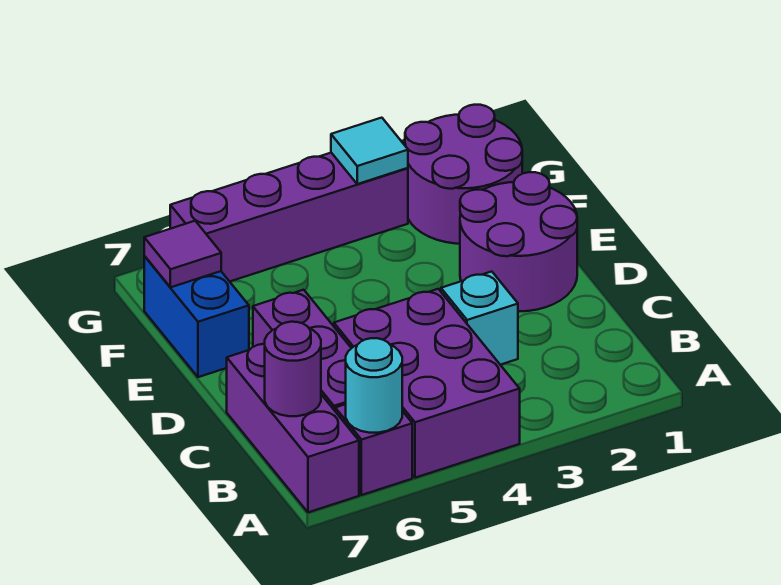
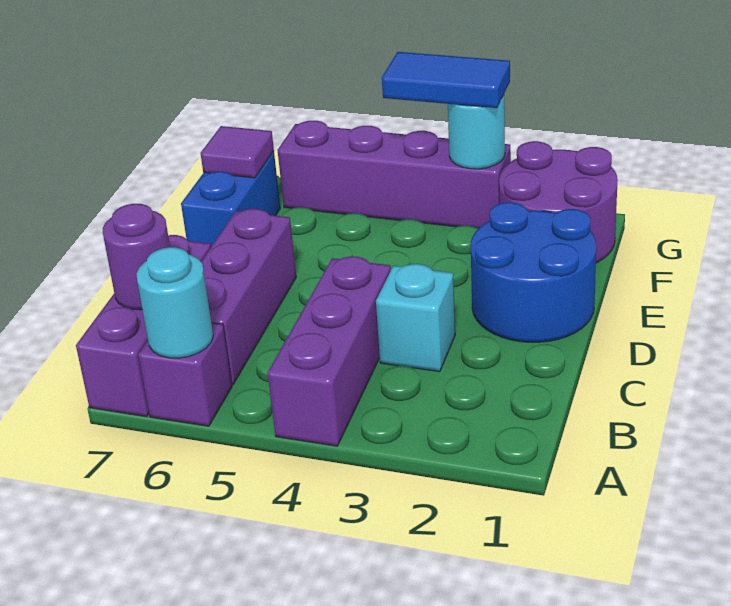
purple 2x3 brick [334,289,520,478] -> purple 1x3 brick [268,256,391,446]
purple 2x2 round brick [460,172,577,312] -> blue 2x2 round brick [471,202,596,342]
cyan 1x1 tile [331,118,408,184] -> cyan 1x1 round brick [448,95,505,169]
none -> blue 1x2 tile [382,52,510,108]

